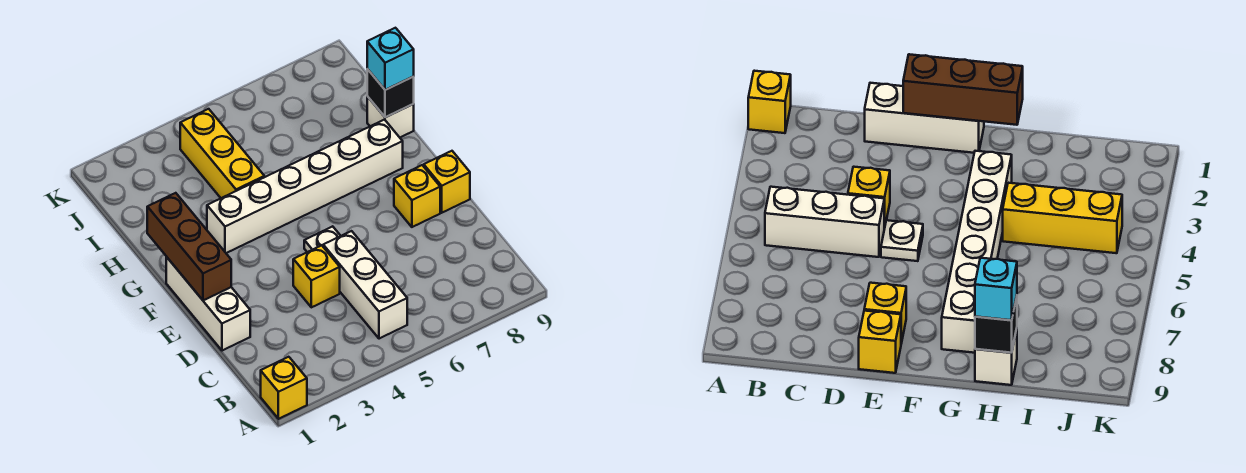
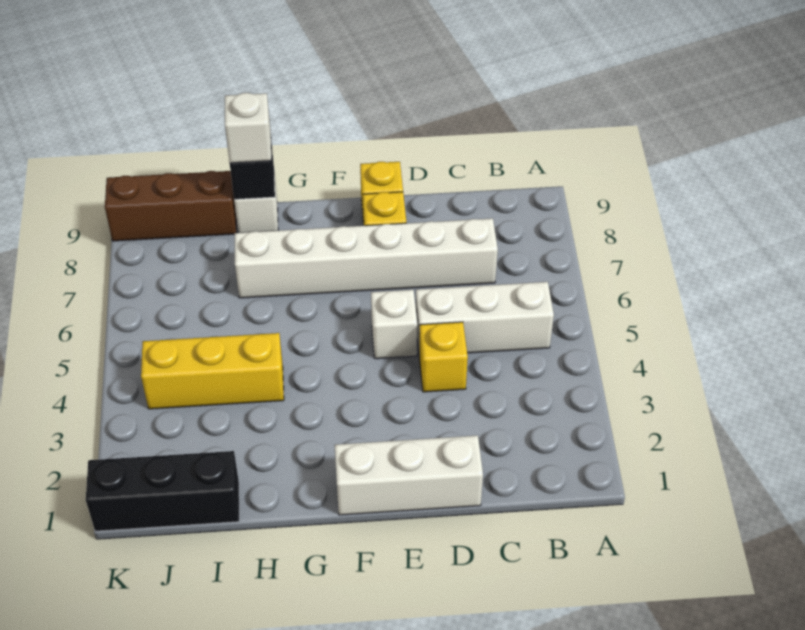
yellow 1x1 brick [261,357,307,419] -> none
brown 1x3 brick [147,193,231,300] -> brown 1x3 brick moved to [105,171,236,241]
white 1x1 plate [304,226,340,252] -> white 1x1 brick [371,290,417,359]
white 1x6 brick [207,120,403,253] -> white 1x6 brick turned to [234,218,498,298]
cyan 1x1 brick [367,28,414,90] -> white 1x1 brick [225,93,272,163]
none -> black 1x3 brick [86,451,239,531]

